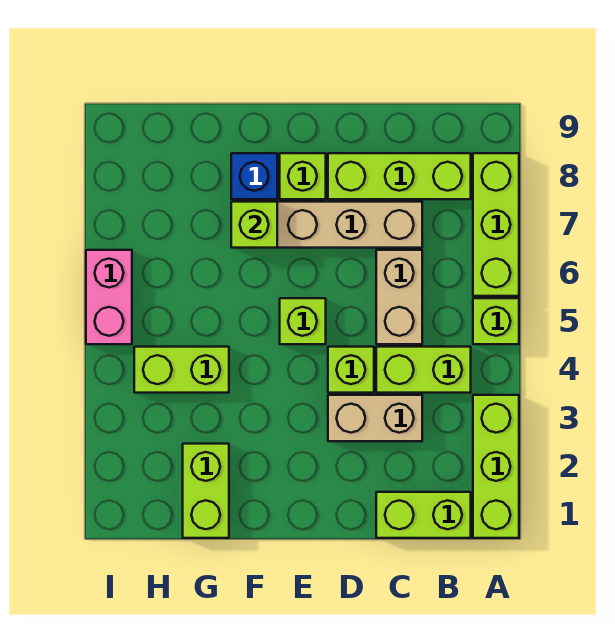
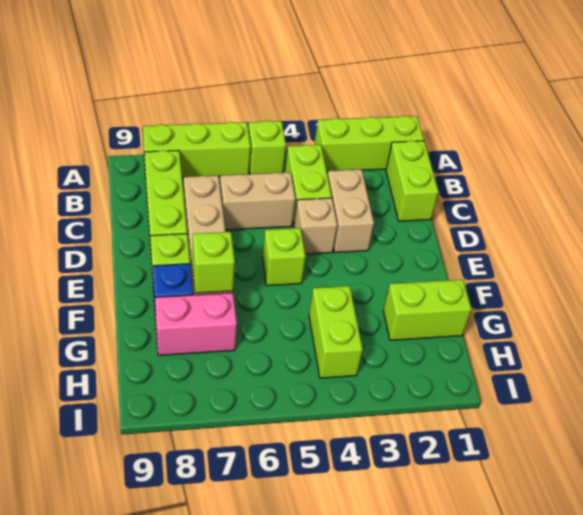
lime 1x1 brick [328,347,374,393] -> tan 1x1 brick [294,198,337,254]
pink 1x2 brick [86,250,132,344] -> pink 1x2 brick moved to [155,293,237,355]

